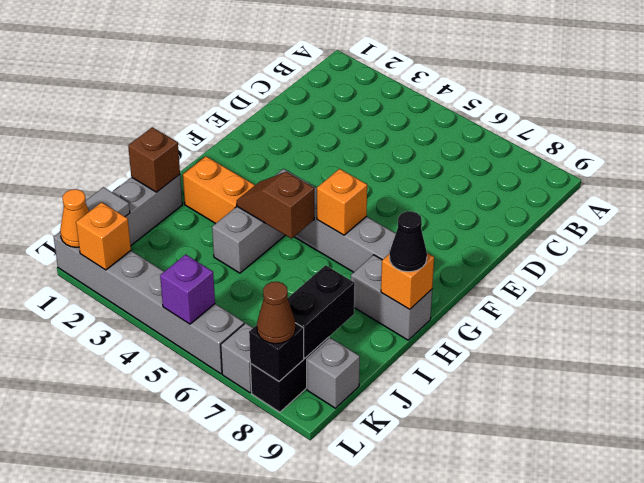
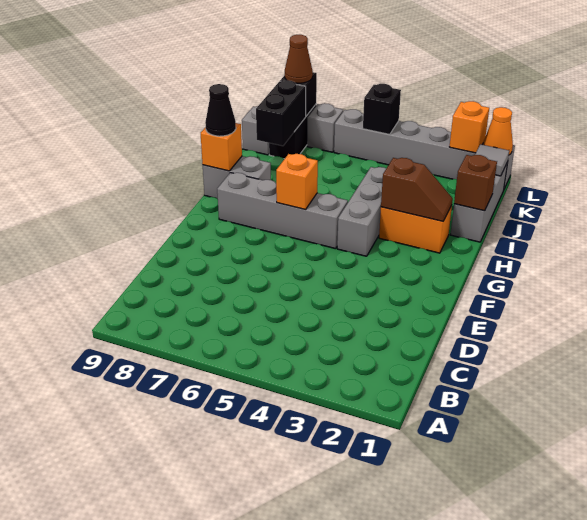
brown 1x2 slope [237,172,314,239] -> brown 1x2 slope moved to [381,158,453,221]
purple 1x1 brick [160,255,215,324] -> black 1x1 brick [363,84,401,134]

